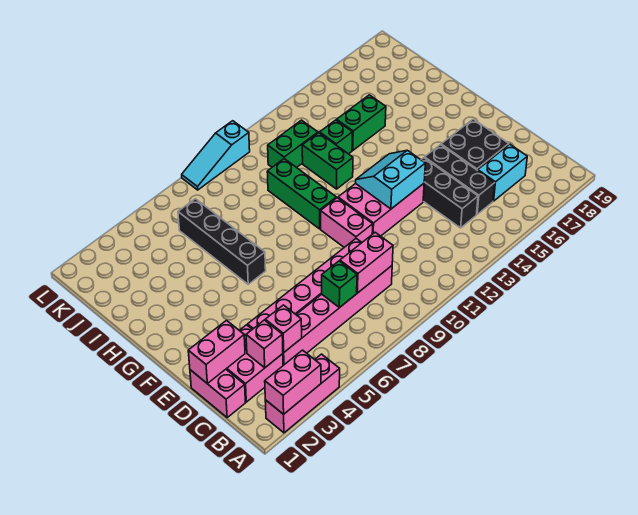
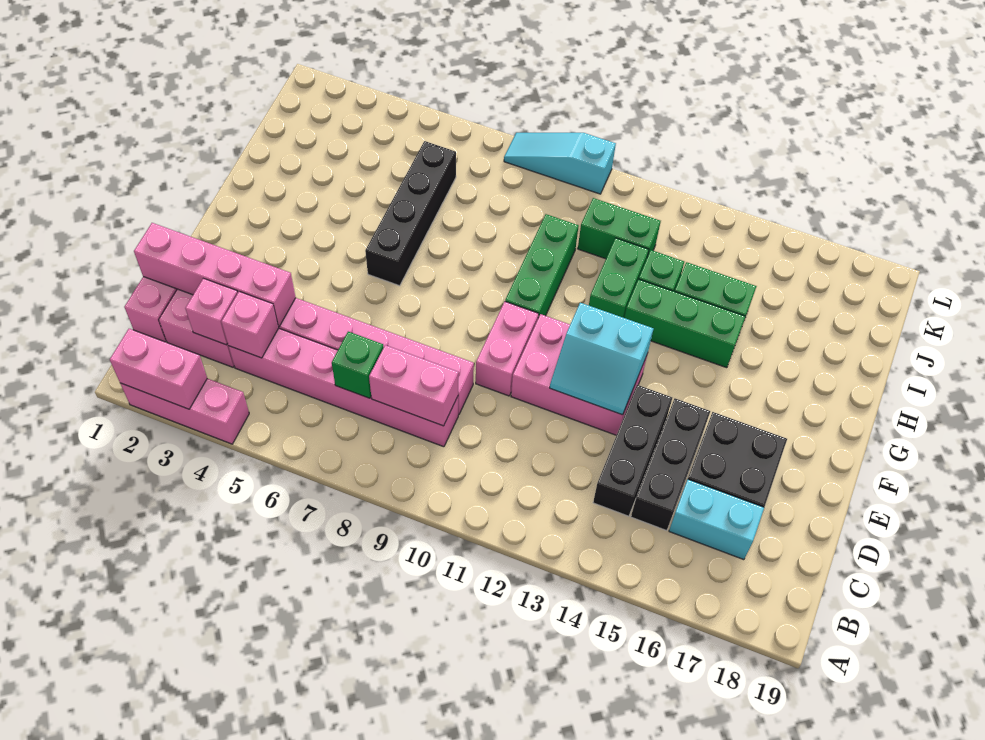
pink 1x2 brick [188,320,245,384] -> pink 1x4 brick [134,223,296,327]
cyan 2x2 slope [356,150,425,209] -> cyan 2x2 slope turned to [550,303,653,415]
none -> green 1x3 brick [624,279,745,368]

